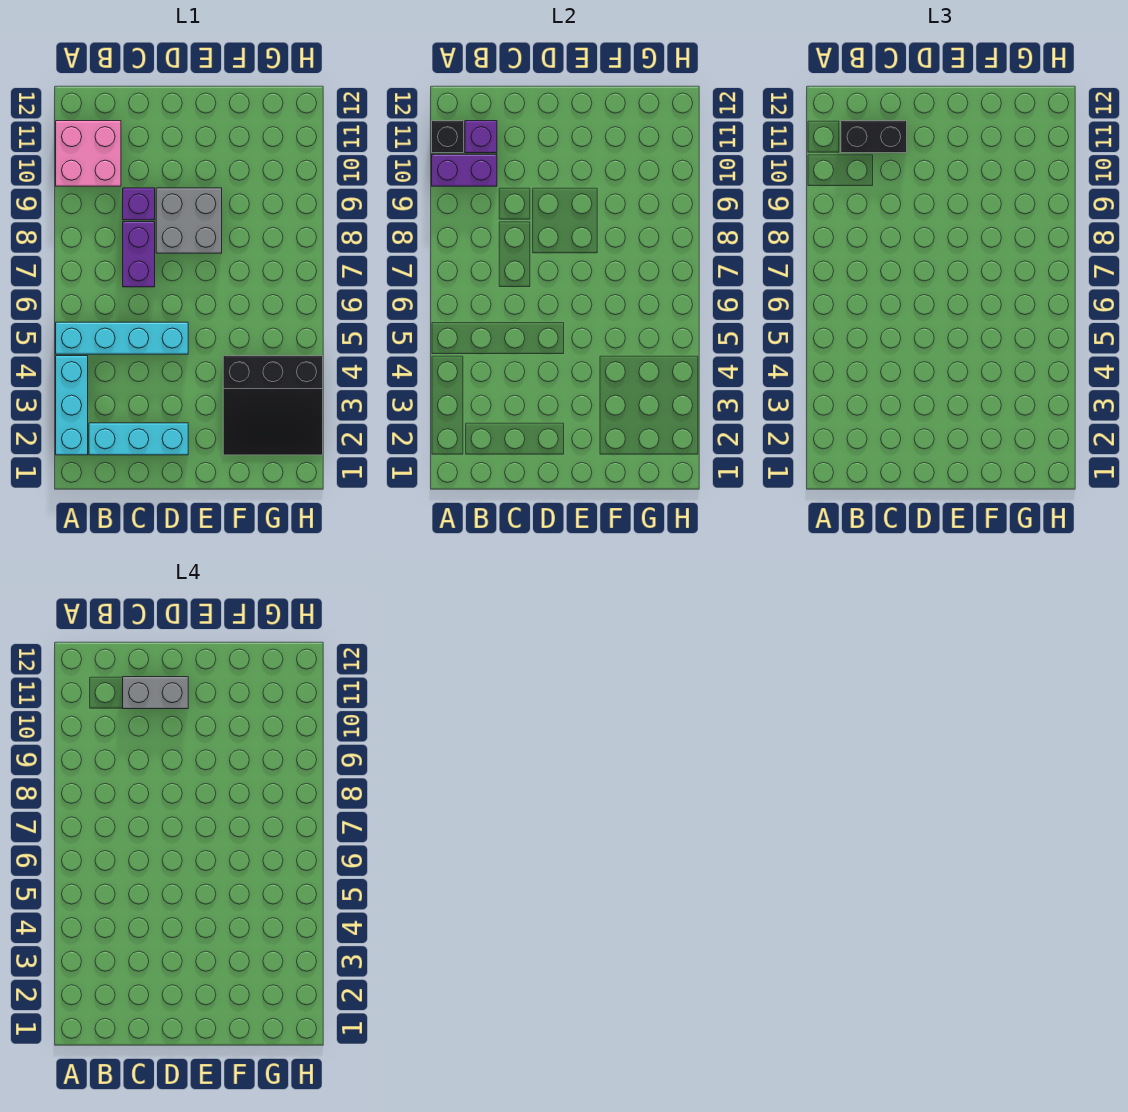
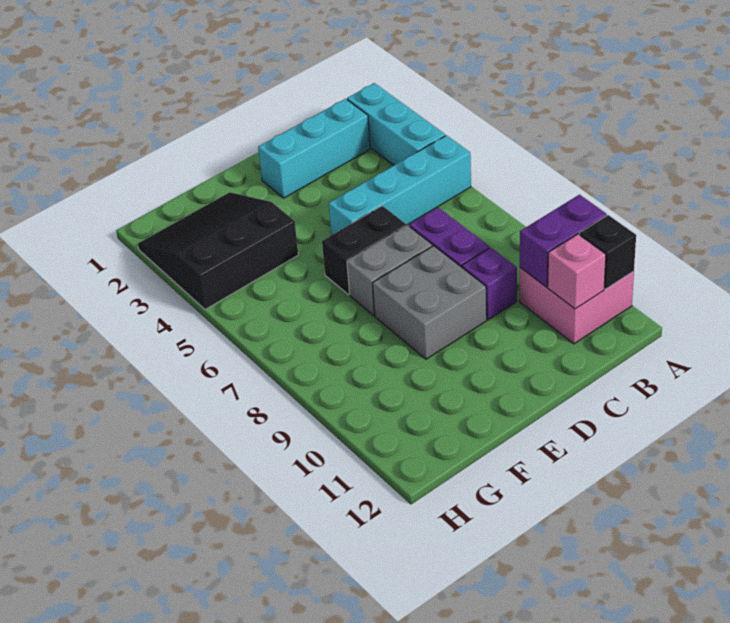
purple 1x1 brick [465,121,497,153] -> pink 1x1 brick [548,234,606,309]
black 1x2 brick [841,121,907,153] -> black 1x2 brick moved to [322,206,407,295]
grey 1x2 brick [123,677,188,709] -> grey 1x2 brick moved to [347,225,432,316]

